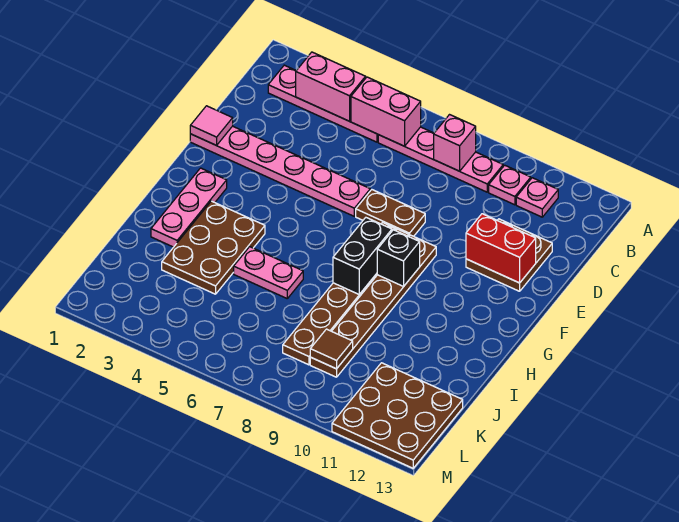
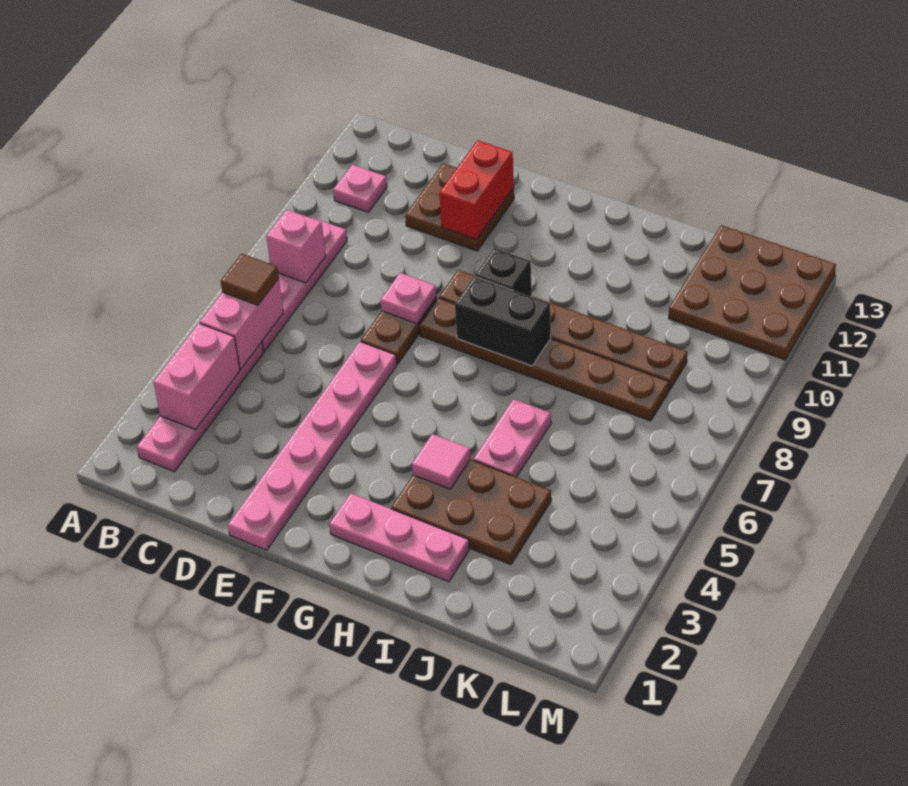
pink 1x1 plate [489,165,531,205] -> pink 1x1 plate moved to [380,273,436,324]
pink 1x1 tile [190,106,233,145] -> pink 1x1 tile moved to [412,434,471,489]
brown 1x1 tile [310,329,353,369] -> brown 1x1 tile moved to [221,254,279,305]

